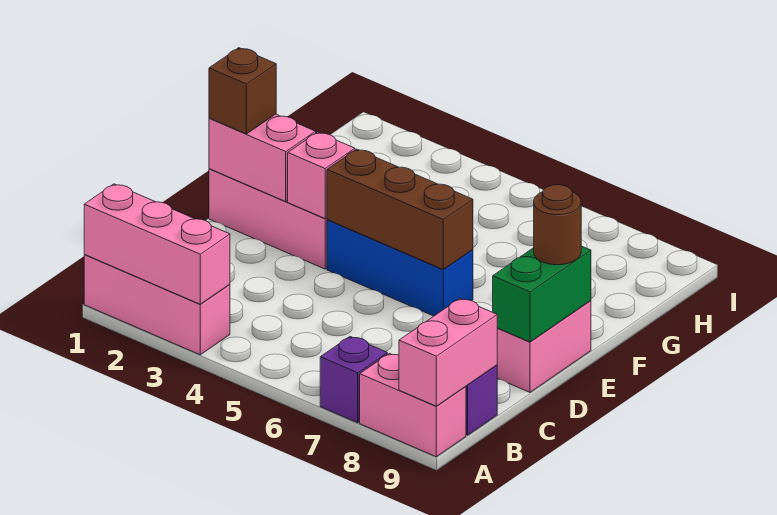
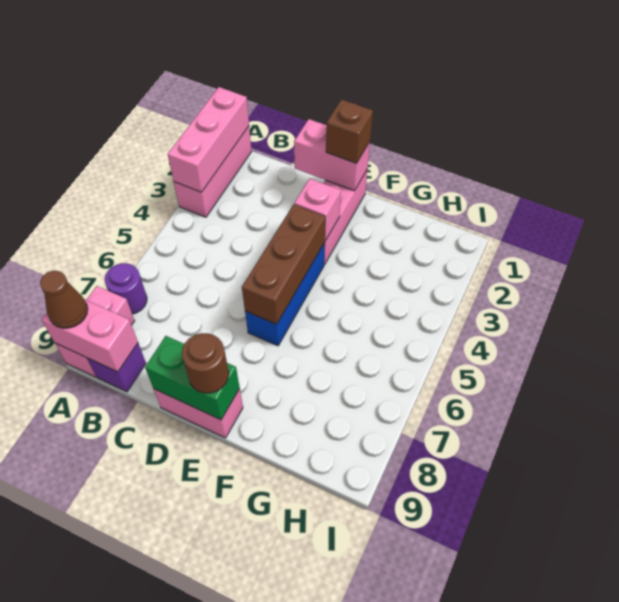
purple 1x1 brick [320,337,387,423] -> purple 1x1 round brick [105,263,147,314]
none -> brown 1x1 cone [40,271,88,328]
pink 1x2 brick [209,114,316,201] -> pink 1x2 brick turned to [294,119,370,191]

